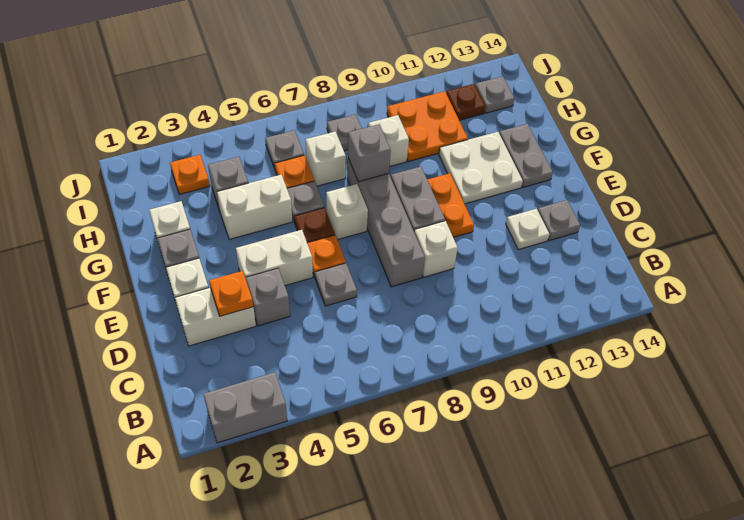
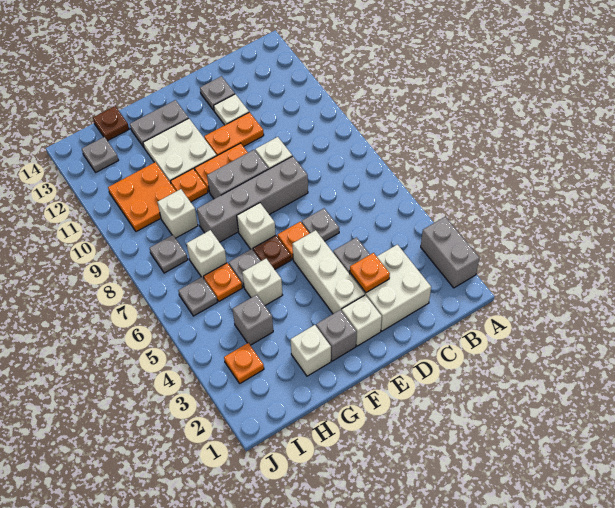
white 1x2 brick [175,288,256,346] -> white 2x2 brick [350,245,431,331]
none -> orange 1x2 plate [204,112,264,155]
white 1x2 brick [236,230,313,286] -> white 1x3 brick [292,230,365,314]
white 1x2 brick [217,175,292,240] -> white 1x1 brick [242,259,282,305]
grey 1x1 brick [348,124,391,182] -> none
none -> orange 1x1 plate [171,169,208,202]
brown 1x1 plate [446,84,485,120] -> brown 1x1 plate moved to [93,106,129,141]

